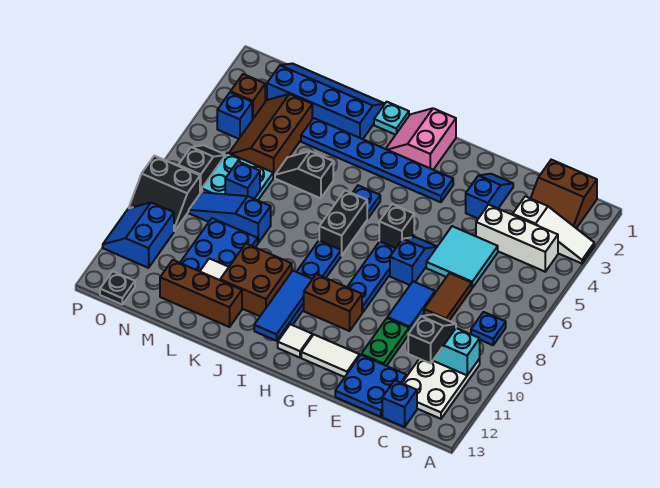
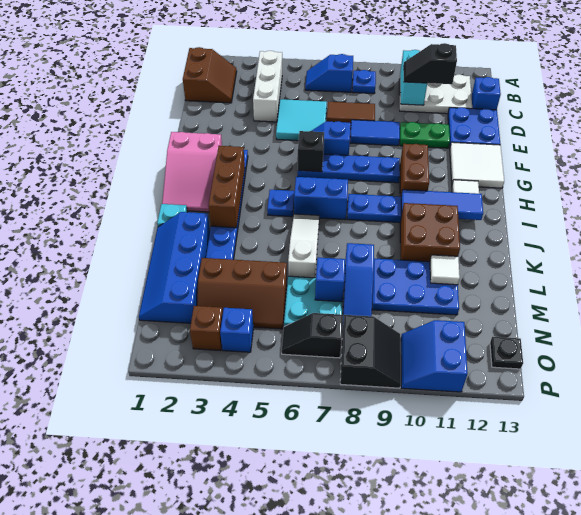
white 1x3 slope [513,196,594,264] -> white 1x3 slope moved to [288,214,319,278]
blue 1x2 slope [466,174,513,219] -> blue 1x2 slope moved to [305,54,353,92]
white 1x2 tile [301,335,360,377] -> white 2x2 tile [450,142,504,188]
pink 2x2 slope [386,108,456,170] -> pink 2x3 slope [162,132,222,212]
black 1x2 brick [319,190,367,255] -> blue 1x2 brick [294,177,348,219]
black 1x2 slope [275,151,333,198] -> none
brown 1x3 brick [160,260,242,327] -> brown 1x3 brick moved to [209,146,245,228]
blue 2x2 slope [103,202,174,268] -> blue 2x2 slope turned to [401,320,468,392]

